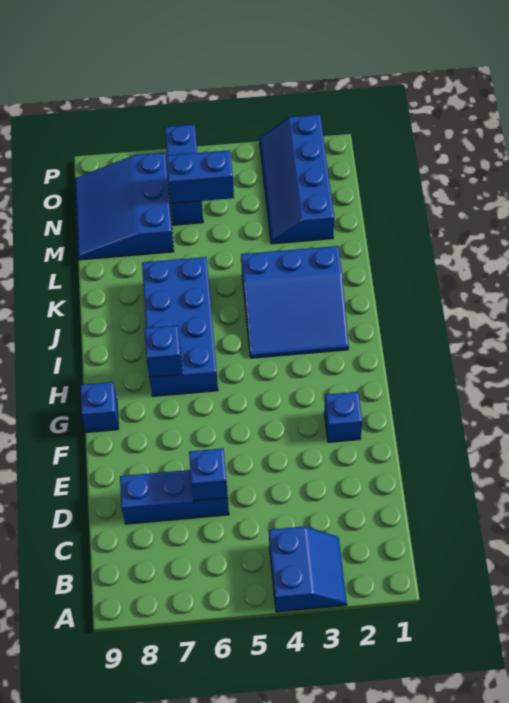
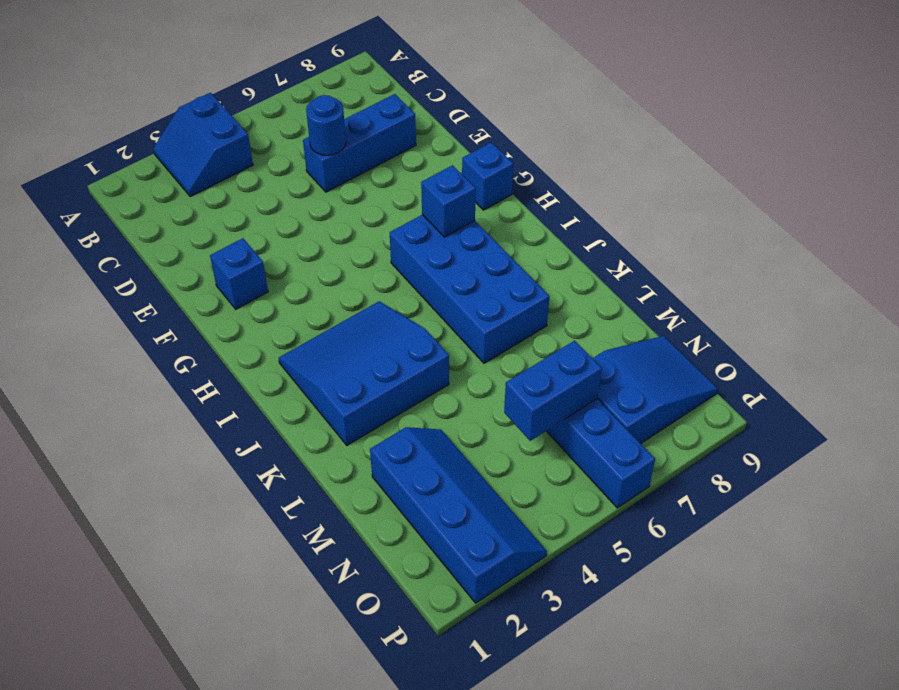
blue 1x1 brick [189,448,228,501] -> blue 1x1 round brick [306,95,346,155]
blue 3x3 slope [75,153,174,260] -> blue 2x3 slope [592,336,718,444]

